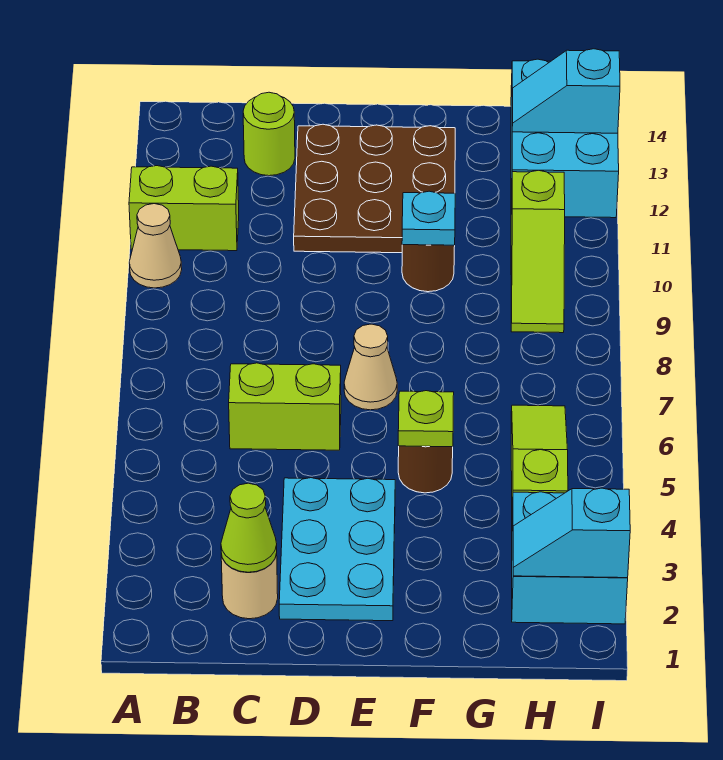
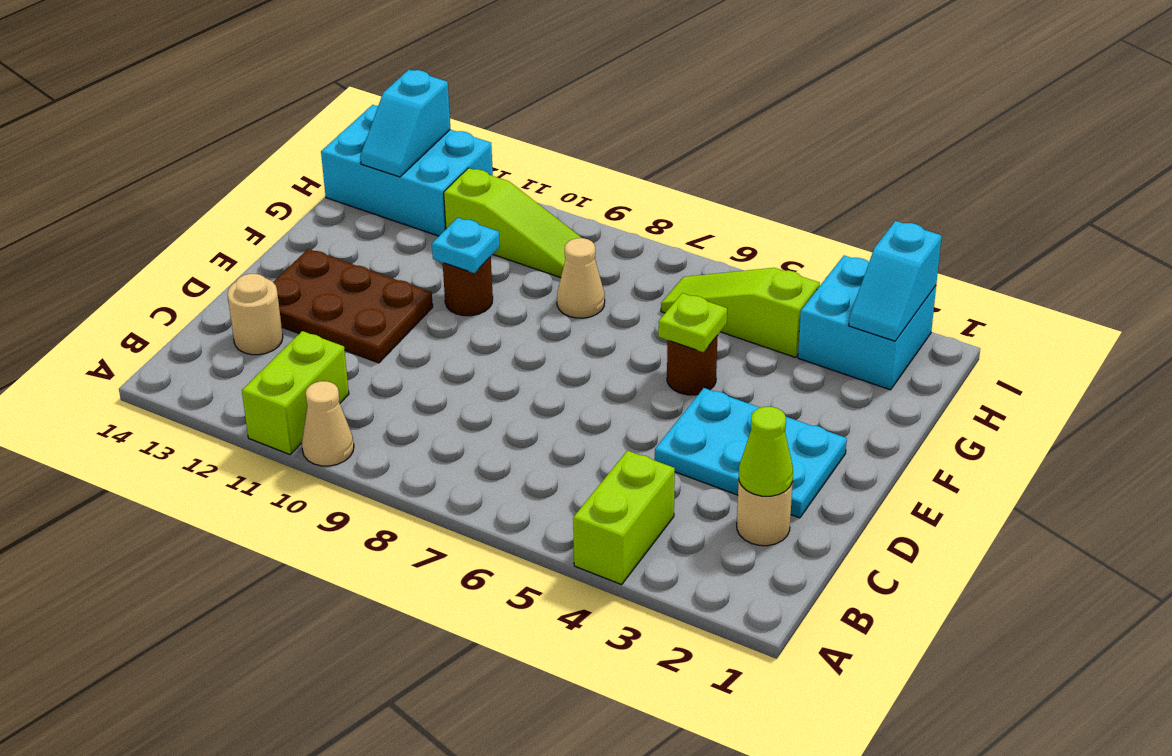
lime 1x2 brick [229,363,341,450] -> lime 1x2 brick moved to [573,451,675,585]
lime 1x1 round brick [243,92,295,176] -> tan 1x1 round brick [228,274,283,355]
brown 3x3 plate [294,124,455,253] -> brown 2x3 plate [273,249,433,363]
tan 1x1 cone [344,324,397,410] -> tan 1x1 cone moved to [557,238,605,318]

